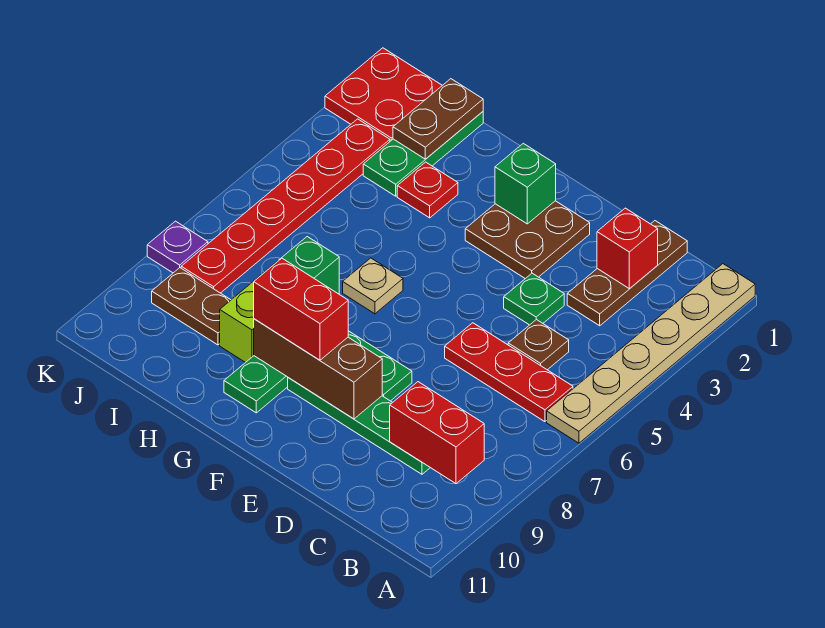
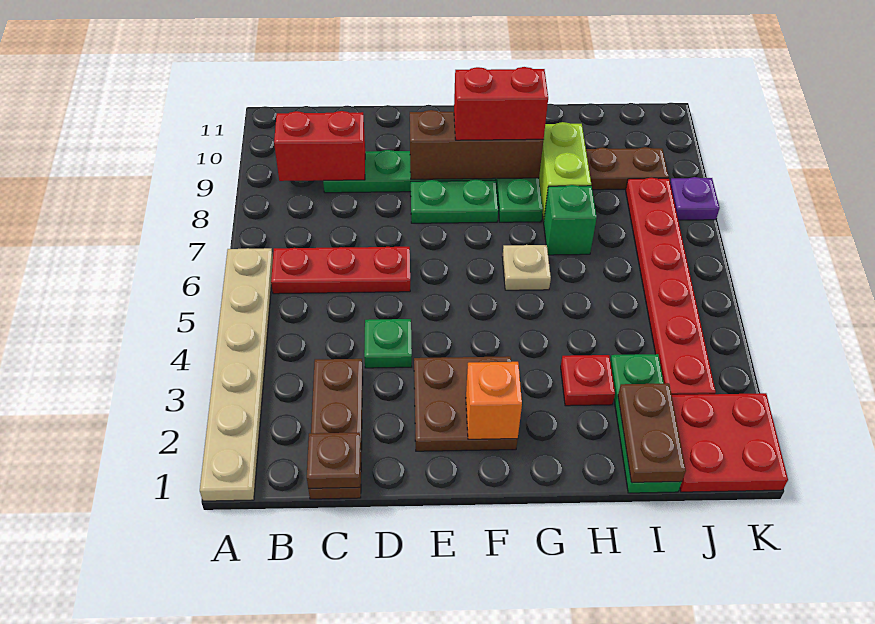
red 1x1 brick [597,208,658,289] -> none
brown 1x1 plate [508,319,569,370] -> brown 1x1 plate moved to [307,432,361,488]
green 1x1 brick [495,143,556,224] -> orange 1x1 brick [466,362,522,439]

